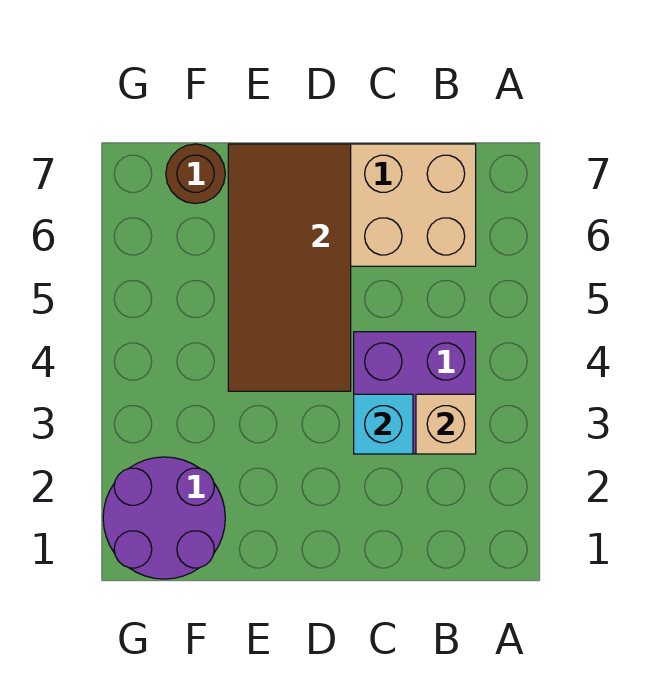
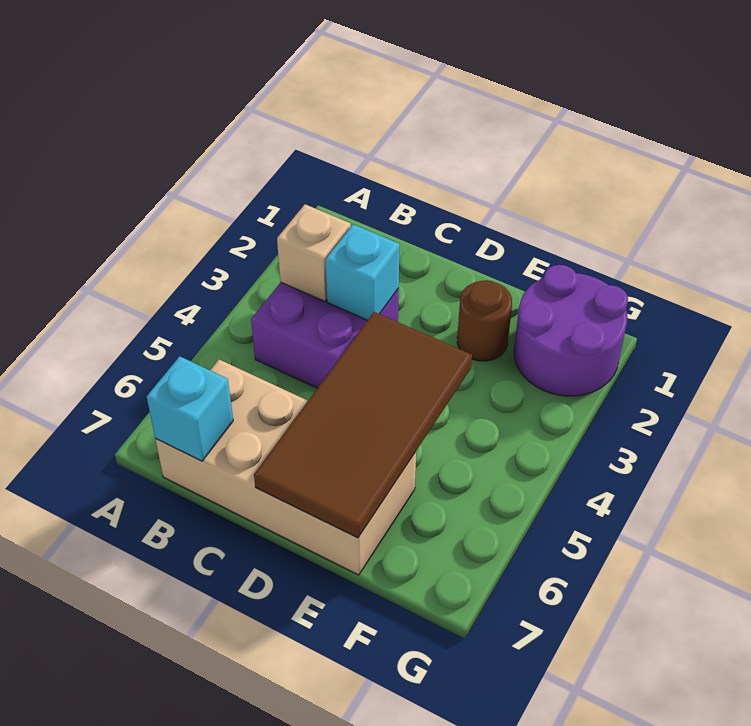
none -> cyan 1x1 brick [147,356,233,461]
brown 1x1 round brick [166,144,225,204] -> brown 1x1 round brick moved to [457,280,512,361]

